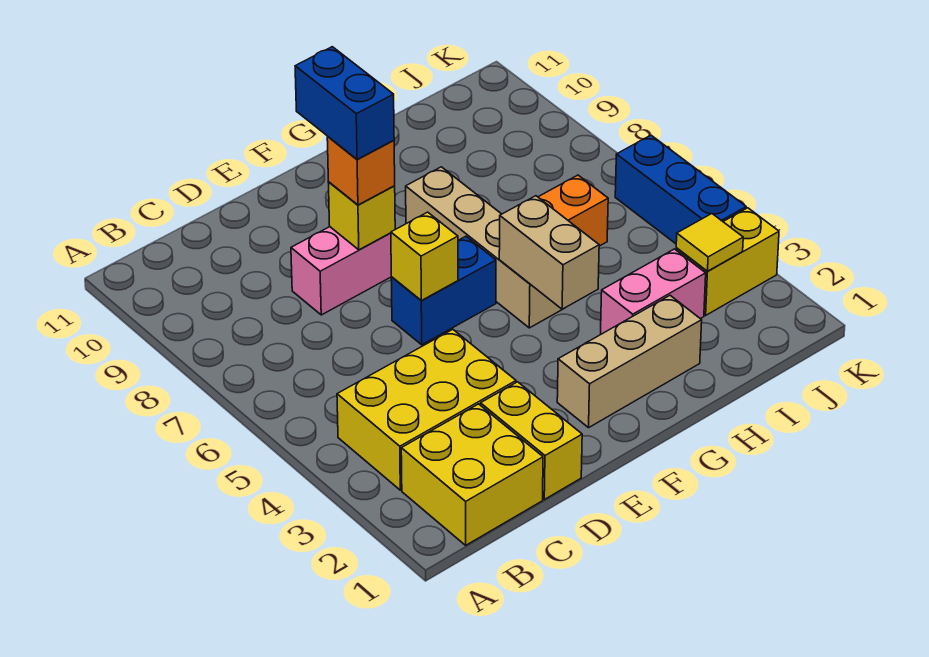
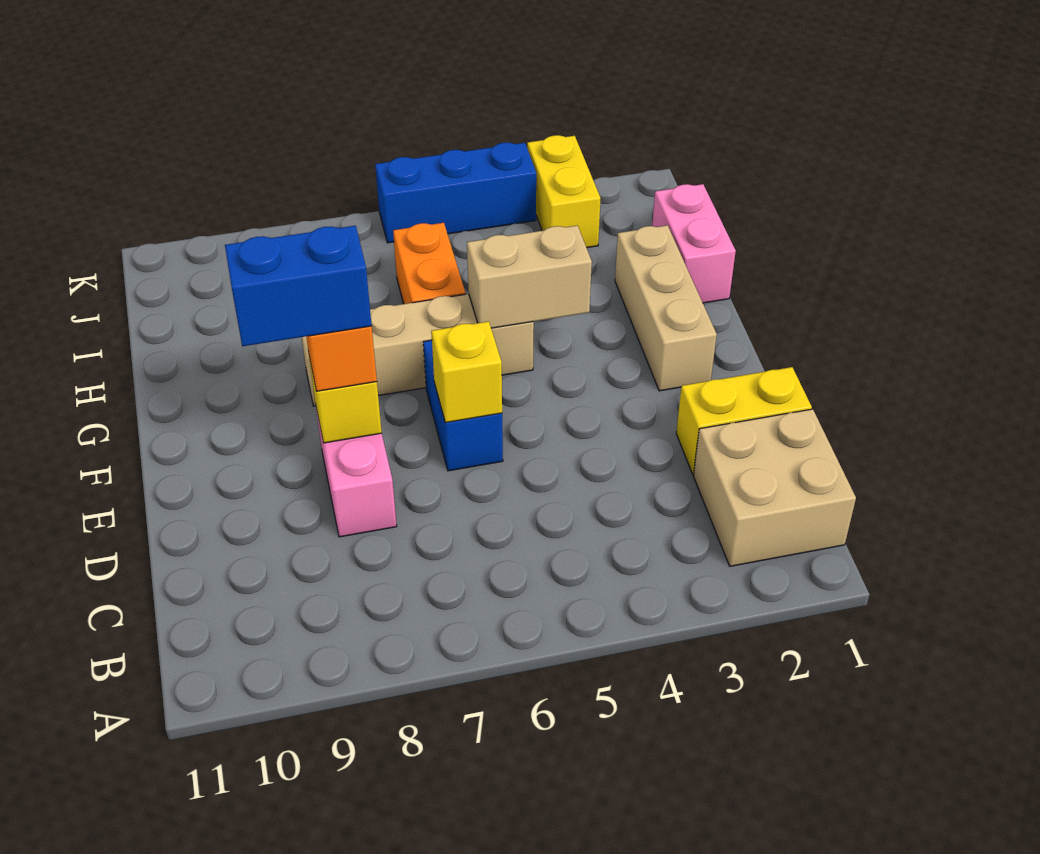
yellow 2x2 brick [401,404,543,545] -> tan 2x2 brick [693,409,856,566]
yellow 2x3 brick [337,329,516,490] -> none
pink 1x2 brick [601,249,706,334] -> pink 1x2 brick moved to [652,184,736,303]
yellow 1x1 tile [676,214,743,271] -> none

